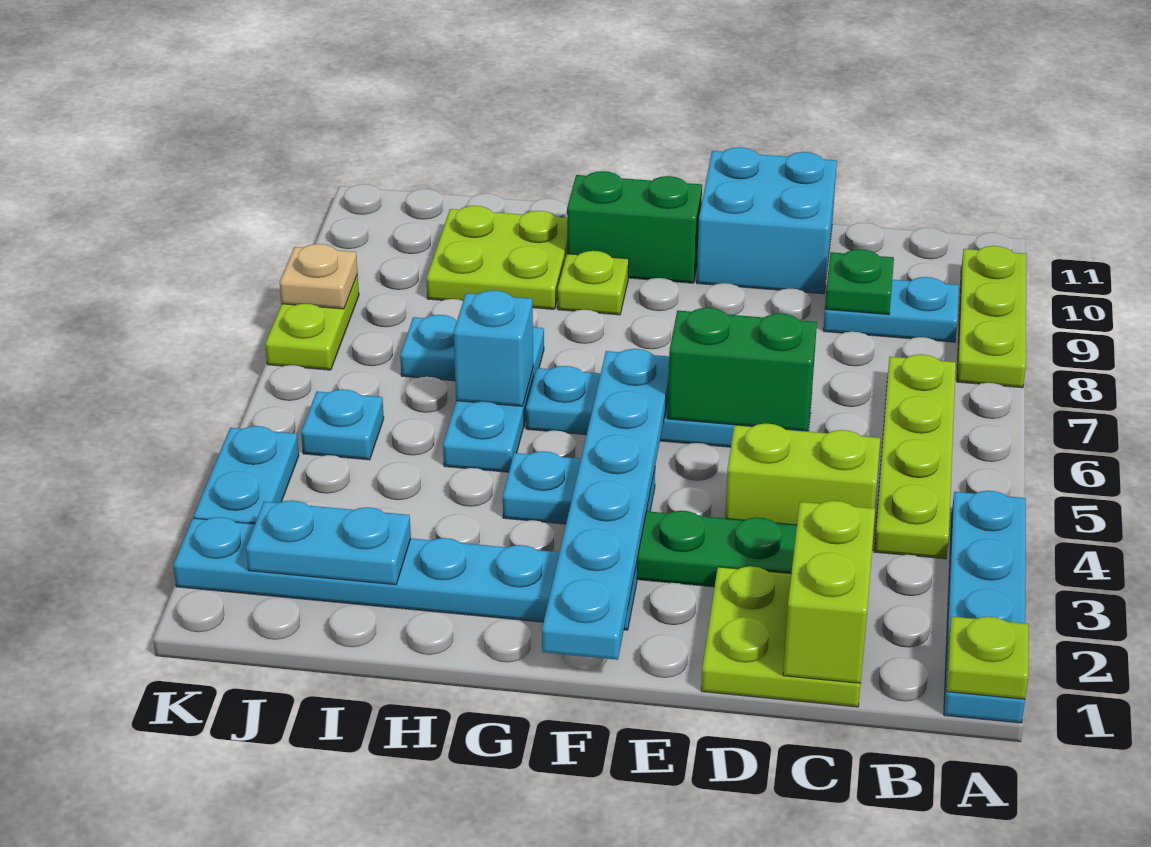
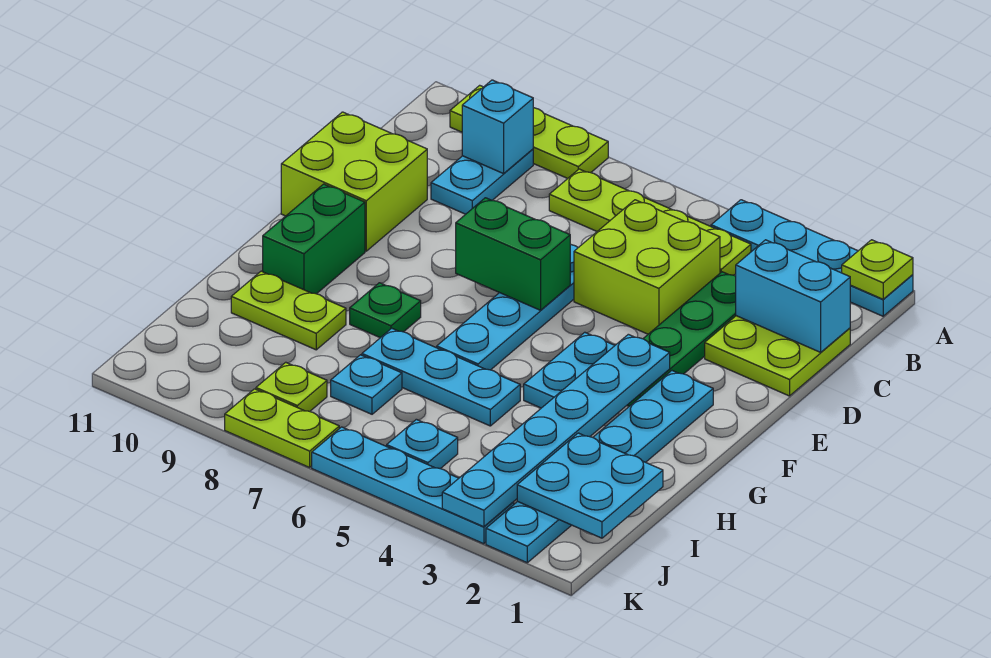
lime 1x2 brick [783,501,875,683] -> cyan 1x2 brick [736,240,850,352]
lime 1x2 brick [725,423,880,525] -> lime 2x2 brick [574,200,720,334]
green 1x1 plate [825,249,894,315] -> green 1x1 plate moved to [350,283,421,338]
green 1x2 brick [668,308,817,431] -> green 1x2 brick turned to [456,198,570,310]
cyan 2x2 brick [697,147,837,294] -> lime 2x2 brick [281,112,427,251]
cyan 1x6 plate [542,349,669,660] -> cyan 1x6 plate turned to [442,334,670,527]
lime 1x1 plate [558,251,629,315] -> lime 1x1 plate moved to [256,362,327,411]
cyan 1x1 brick [454,290,533,406] -> cyan 1x1 brick moved to [462,80,533,174]
lime 2x2 plate [426,206,567,309] -> lime 1x2 plate [231,271,346,350]
cyan 1x2 plate [246,500,411,585] -> cyan 2x2 plate [517,433,663,538]
cyan 1x2 plate [193,426,299,524] -> cyan 1x4 plate [312,427,514,544]
tan 1x1 plate [279,244,358,309] -> none

